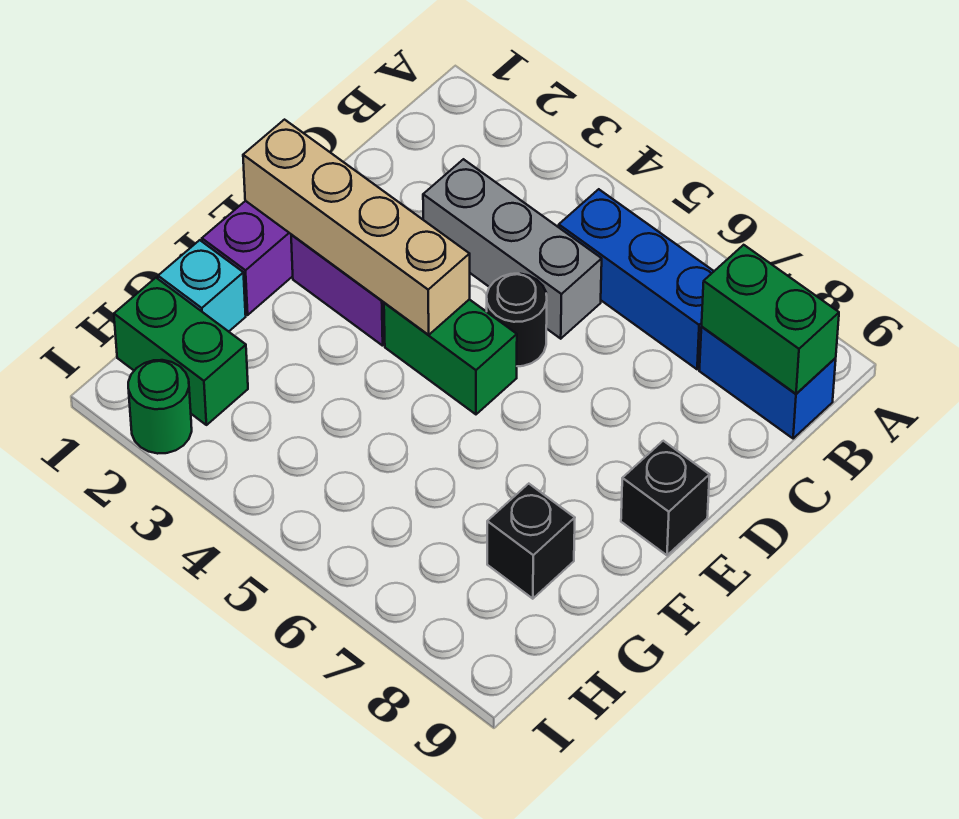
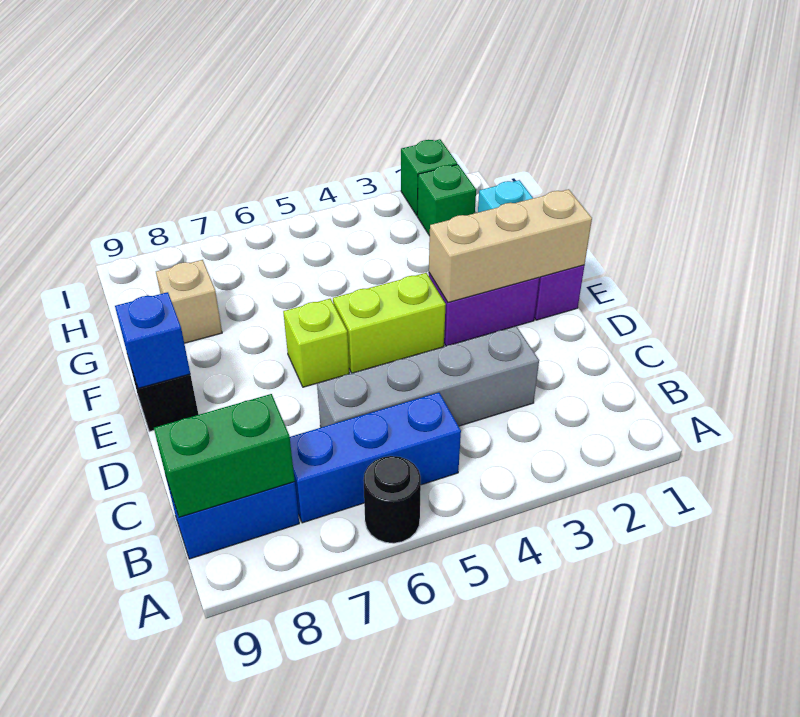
grey 1x3 brick [423,159,602,339] -> grey 1x4 brick [317,326,539,427]
black 1x1 round brick [487,274,547,366] -> black 1x1 round brick moved to [363,456,421,543]
tan 1x4 brick [243,120,470,335] -> tan 1x3 brick [429,189,592,302]
green 1x2 brick [384,299,517,414] -> lime 1x2 brick [333,273,446,373]
none -> lime 1x1 brick [283,299,349,387]
none -> blue 1x1 brick [115,292,190,388]
black 1x1 brick [487,484,575,599] -> tan 1x1 brick [156,260,222,343]
green 1x2 brick [114,278,248,425] -> green 1x1 brick [417,164,476,236]
green 1x1 round brick [128,360,192,454] -> green 1x1 brick [401,139,457,215]

